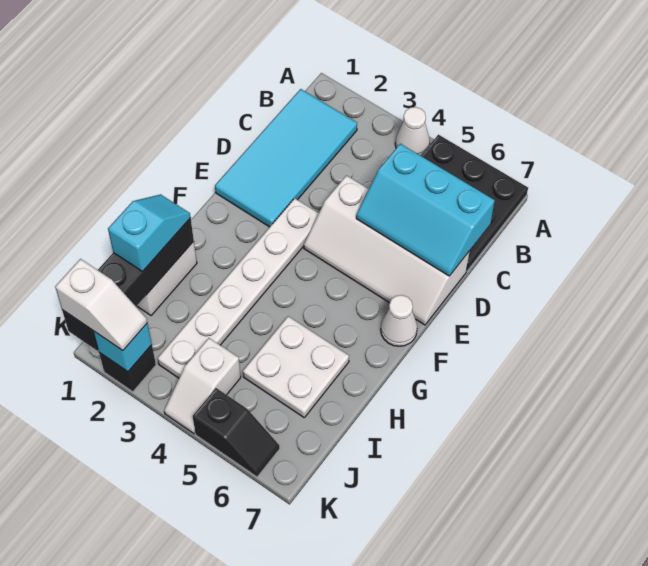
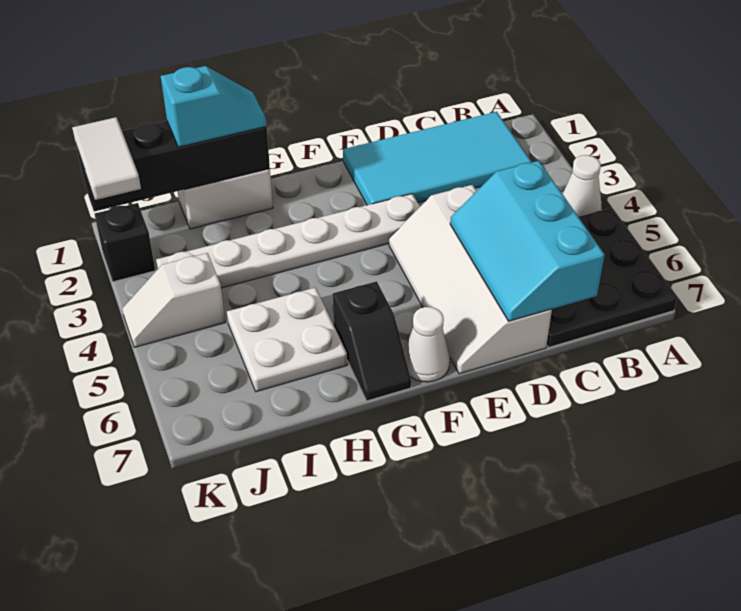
white 1x2 slope [55,259,147,351] -> white 1x2 tile [72,117,141,200]
cyan 1x1 brick [93,323,152,372] -> none
black 1x2 slope [193,388,280,477] -> black 1x2 slope moved to [333,281,411,401]

